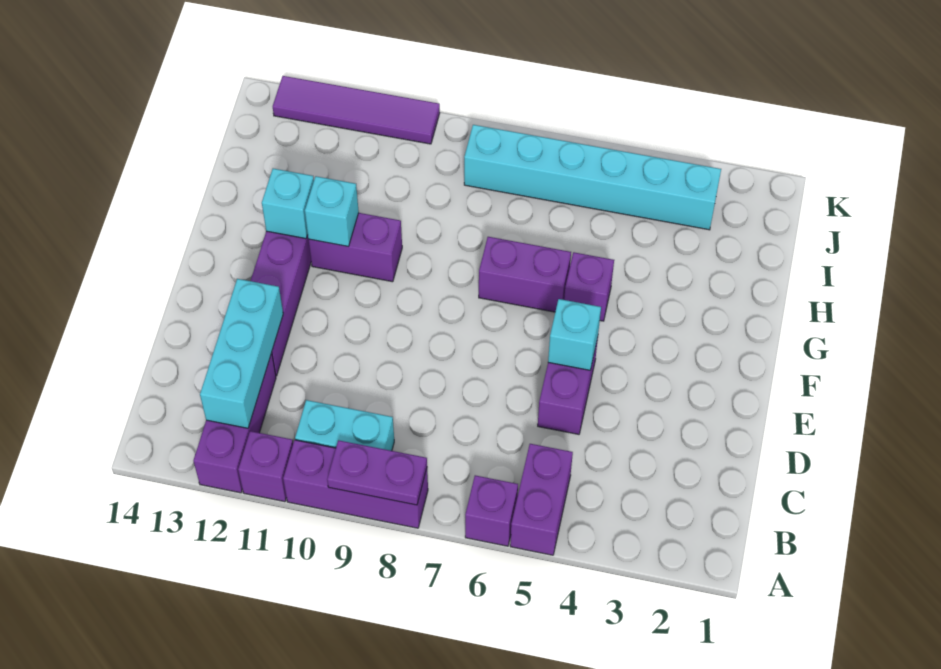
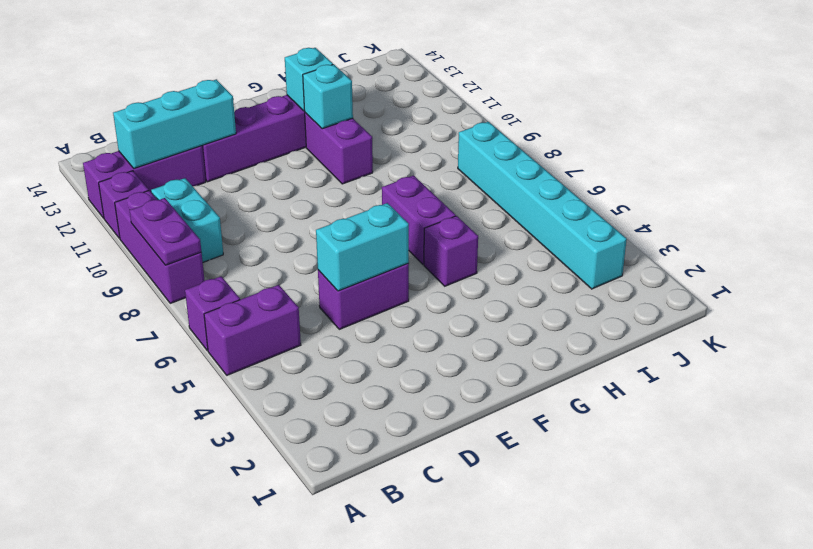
cyan 1x1 brick [548,299,601,370] -> cyan 1x2 brick [316,203,409,291]
purple 1x4 tile [273,76,440,144] -> none

